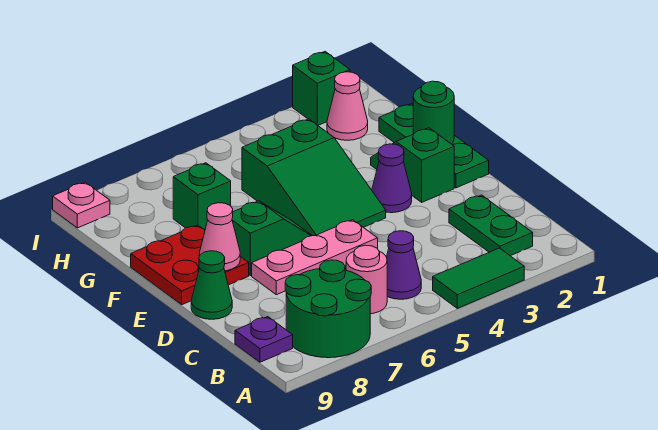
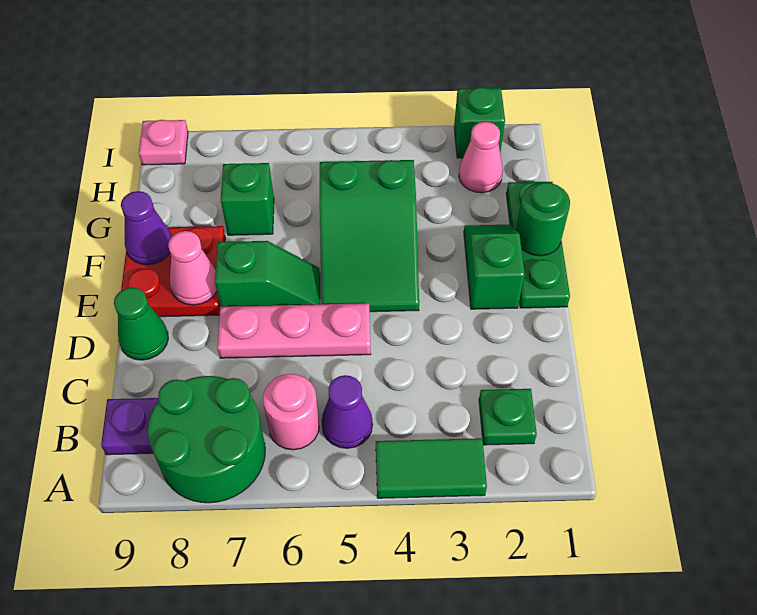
green 1x2 plate [449,195,533,256] -> green 1x1 plate [479,389,537,445]
purple 1x1 cone [372,144,412,213] -> purple 1x1 cone moved to [121,191,172,265]

